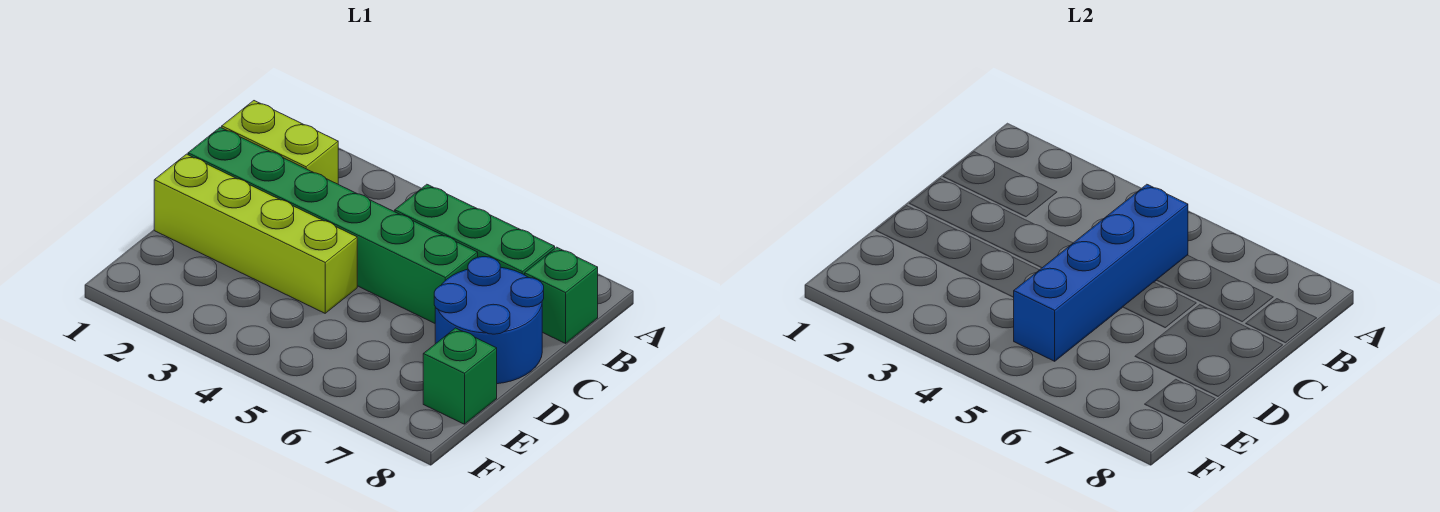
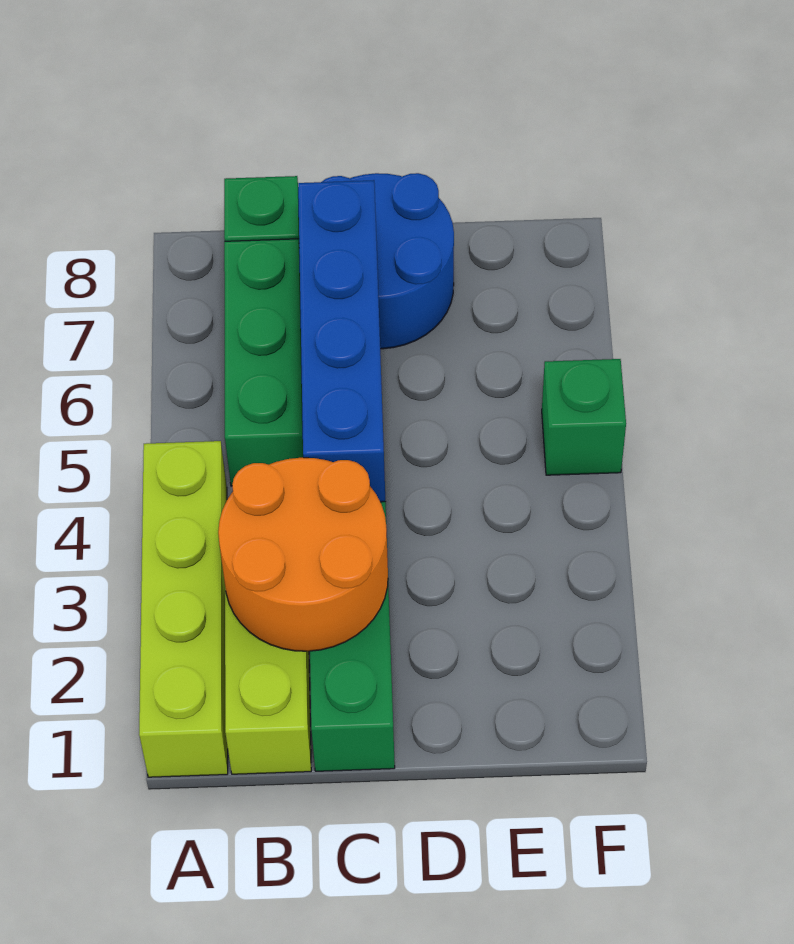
none -> orange 2x2 round brick [218,458,388,651]
blue 1x4 brick [1014,184,1188,361] -> blue 1x4 brick turned to [298,180,385,502]
lime 1x4 brick [154,154,357,313] -> lime 1x4 brick moved to [139,441,228,777]
green 1x1 brick [423,328,497,424] -> green 1x1 brick moved to [542,359,626,475]

